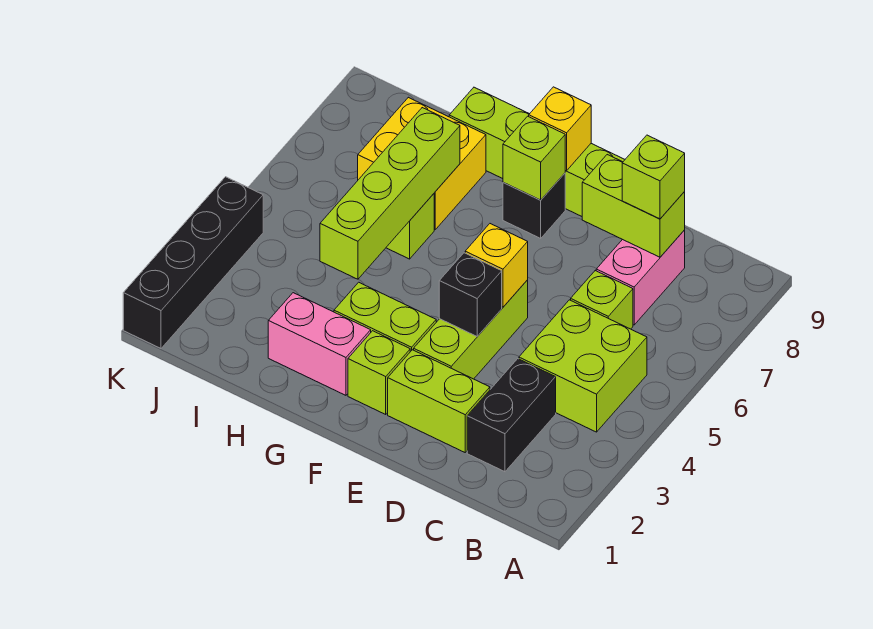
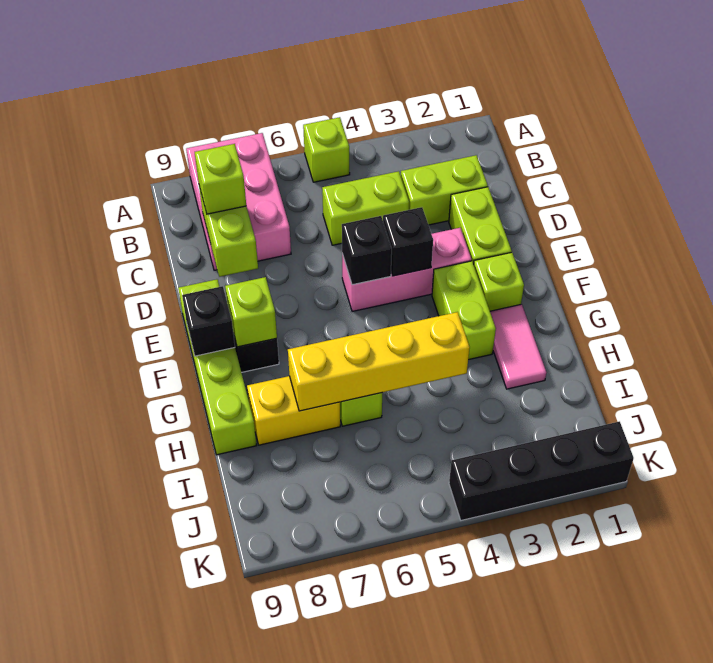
lime 2x2 brick [519,300,647,432] -> lime 1x2 brick [322,171,409,245]
black 1x2 brick [467,359,556,472] -> lime 1x2 brick [401,155,488,225]
lime 1x1 brick [571,271,633,329] -> lime 1x1 brick moved to [303,117,350,182]
pink 1x2 brick [596,230,685,325] -> pink 2x3 brick [186,133,291,270]
lime 1x3 brick [414,280,528,379] -> pink 1x3 brick [342,228,472,312]
yellow 1x1 brick [465,224,528,307] -> black 1x1 brick [342,216,392,285]
yellow 1x1 brick [529,87,591,171] -> black 1x1 brick [182,286,235,356]
pink 1x2 brick [268,293,371,395] -> pink 1x2 tile [490,304,546,389]
lime 1x4 brick [320,108,460,279] -> yellow 1x4 brick [288,312,470,411]
yellow 2x2 brick [358,97,486,229] -> yellow 1x2 brick [247,376,340,445]

